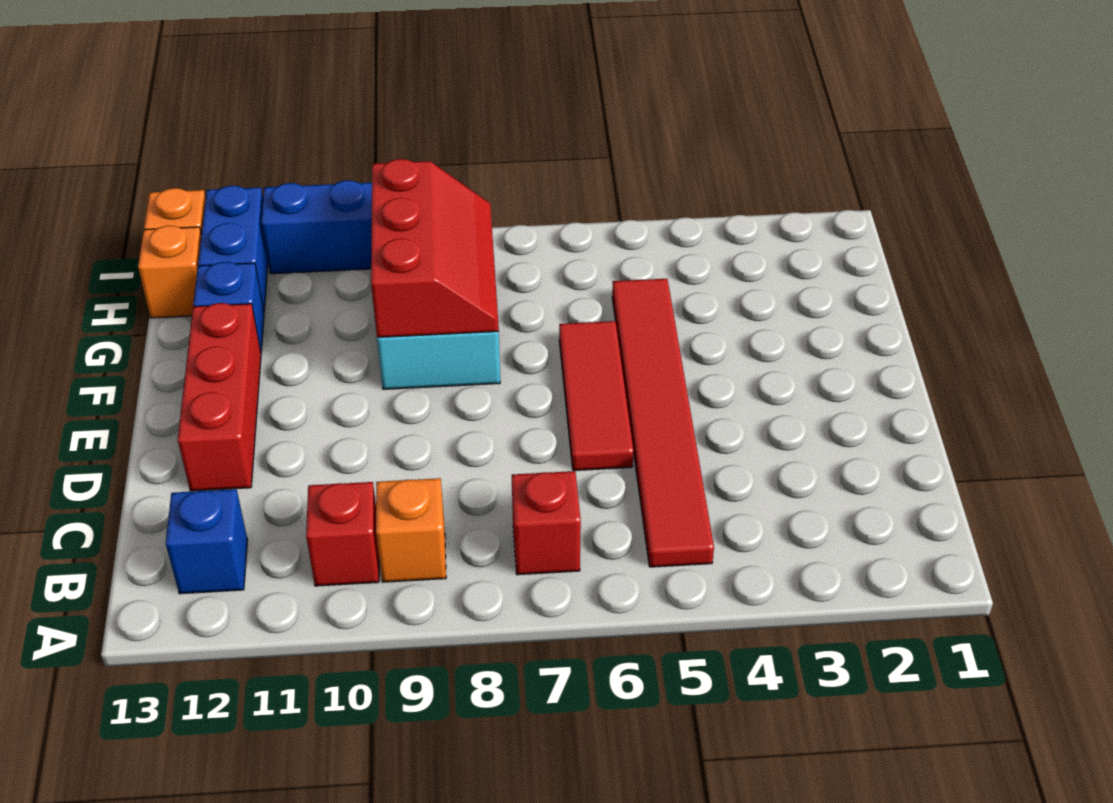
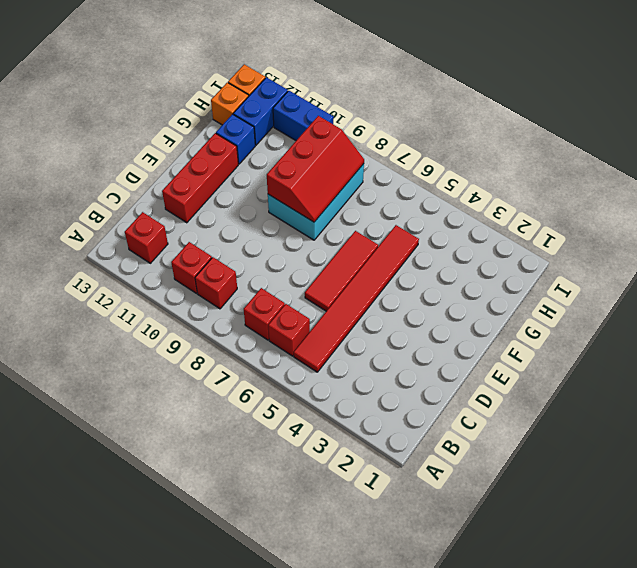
none -> red 1x1 brick [268,304,310,356]
orange 1x1 brick [376,478,446,582] -> red 1x1 brick [195,257,237,309]
blue 1x1 brick [166,489,248,594] -> red 1x1 brick [125,212,168,263]

